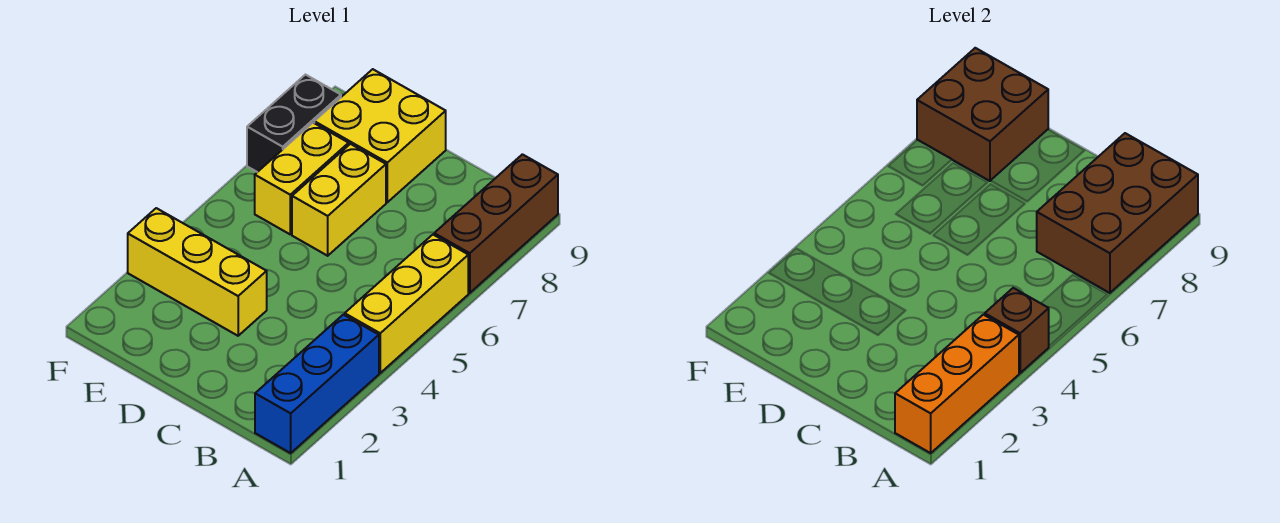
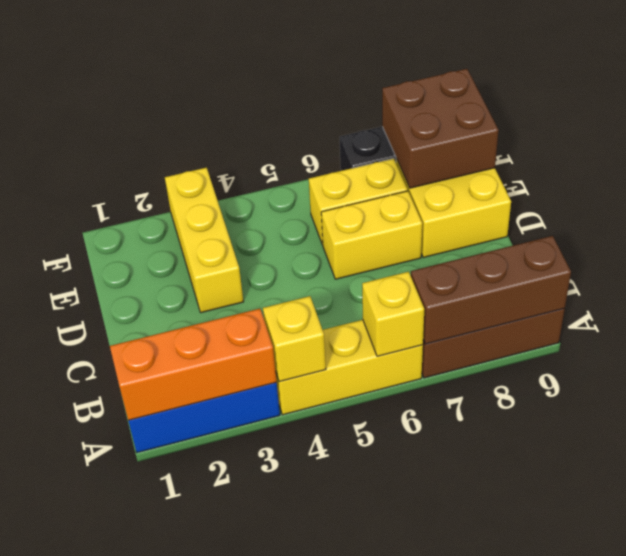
brown 1x1 brick [985,288,1049,373] -> yellow 1x1 brick [263,296,326,382]
none -> yellow 1x1 brick [362,272,424,356]
brown 2x3 brick [1037,133,1198,293] -> brown 1x3 brick [411,236,571,344]

